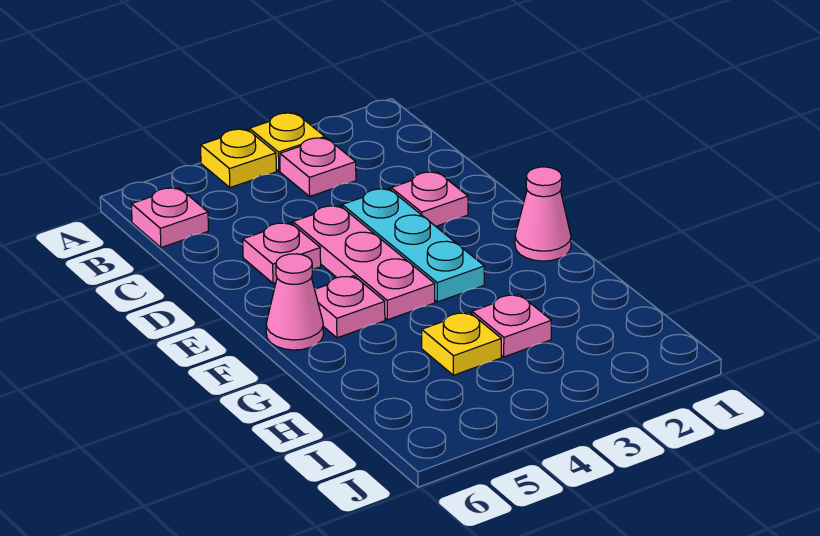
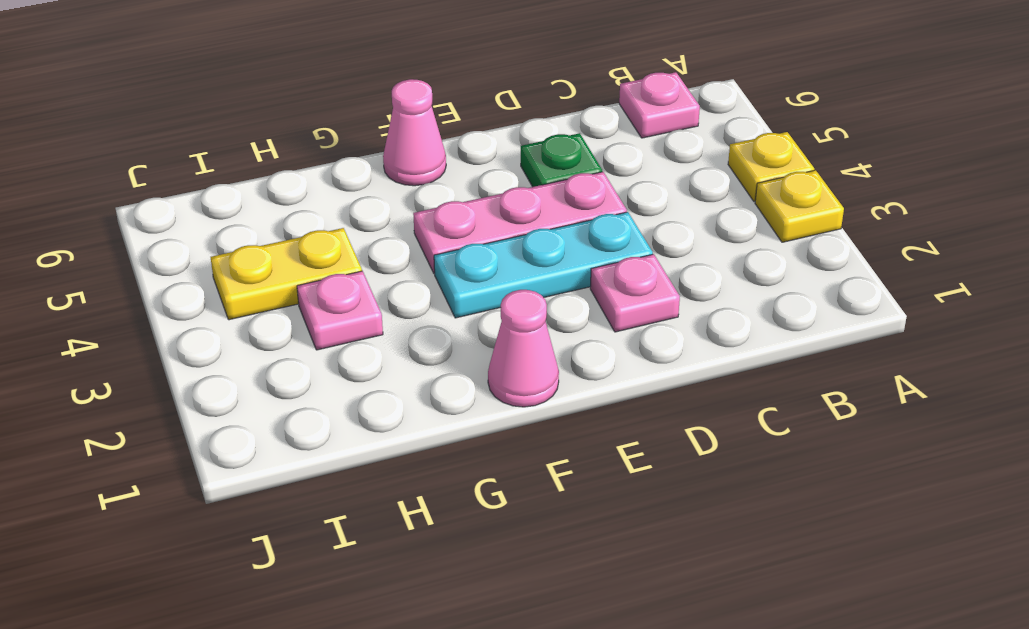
pink 1x1 plate [280,138,356,196] -> none
pink 1x1 plate [243,223,321,283] -> green 1x1 plate [521,133,602,187]
pink 1x1 plate [315,276,385,338] -> none
yellow 1x1 plate [422,312,501,375] -> yellow 1x2 plate [211,228,362,320]

